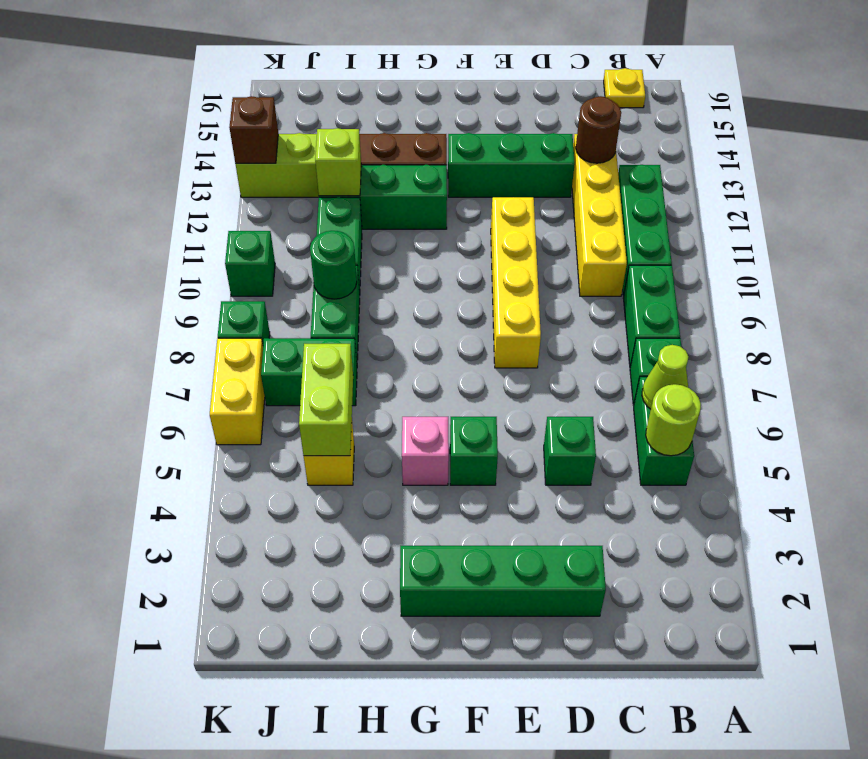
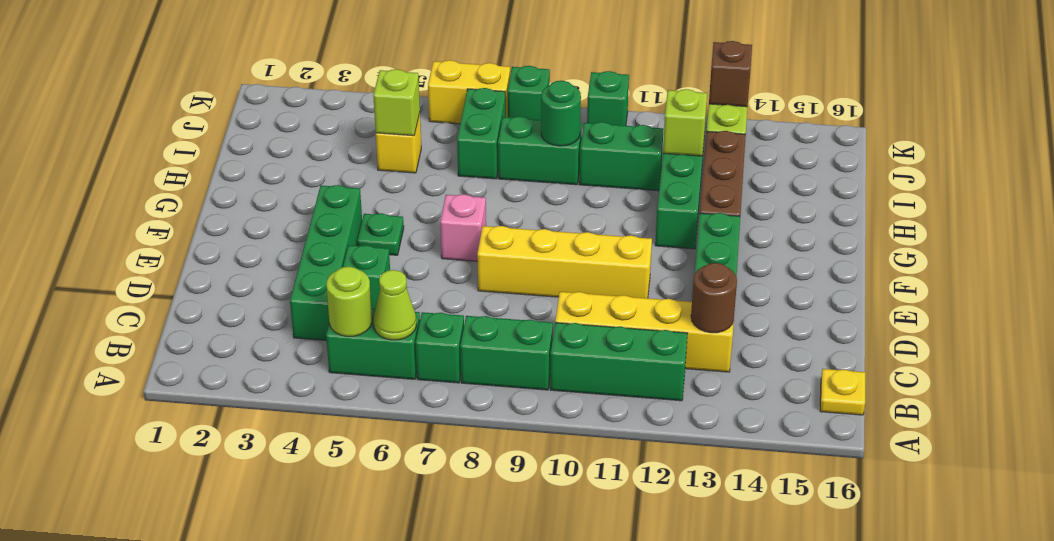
green 1x4 brick [400,546,606,616] -> green 1x4 brick moved to [290,185,362,340]
green 1x1 brick [450,417,498,485] -> green 1x1 plate [357,213,404,255]
pink 1x1 brick [402,417,449,485] -> pink 1x1 brick moved to [440,194,486,261]
lime 1x2 brick [299,344,353,456] -> lime 1x1 brick [373,69,420,136]

